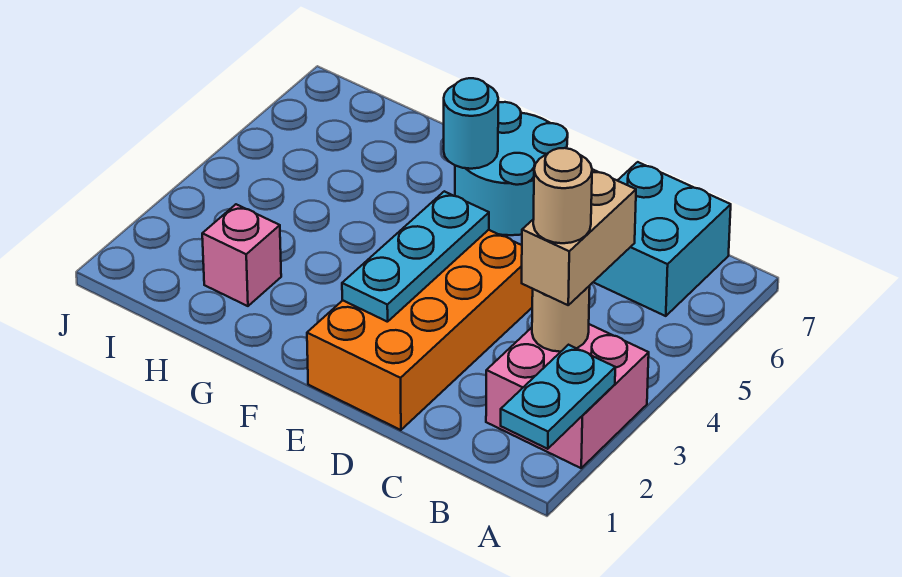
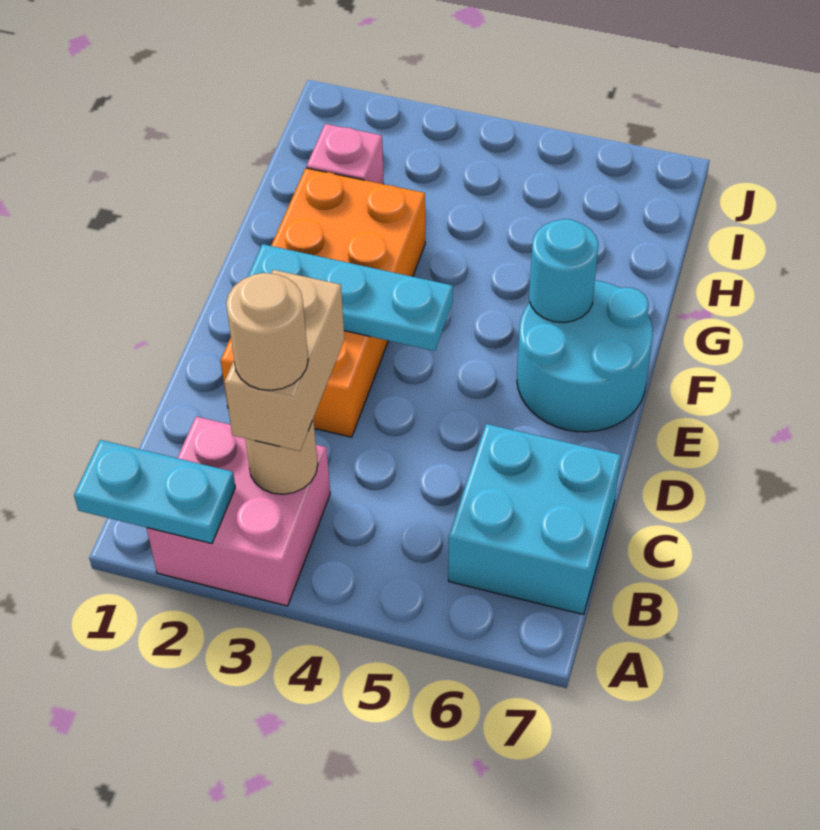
tan 1x2 brick [522,169,636,305] -> tan 1x2 brick turned to [224,270,344,451]
orange 2x4 brick [307,230,533,430] -> orange 2x4 brick turned to [221,168,425,437]

